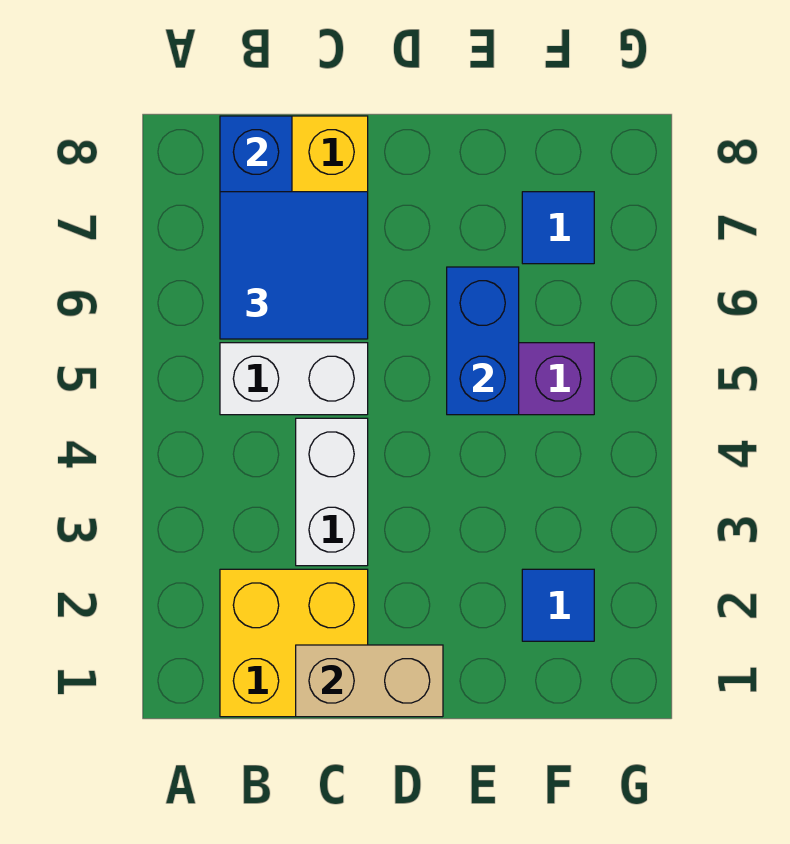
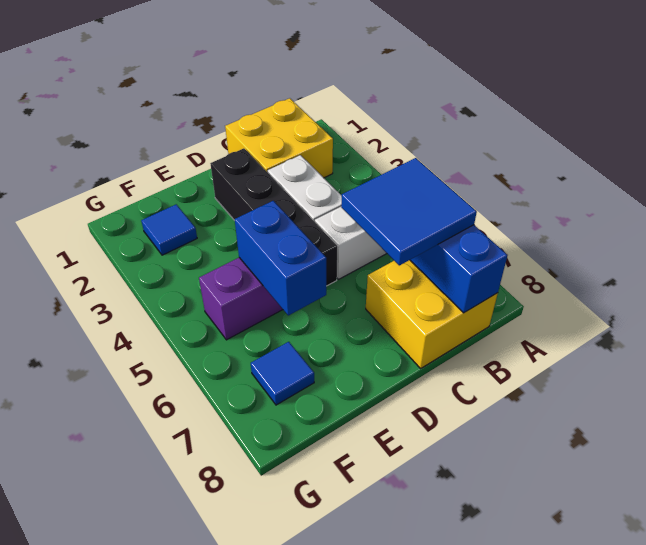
tan 1x2 brick [296,645,443,717] -> none
none -> black 1x4 brick [210,148,337,286]

